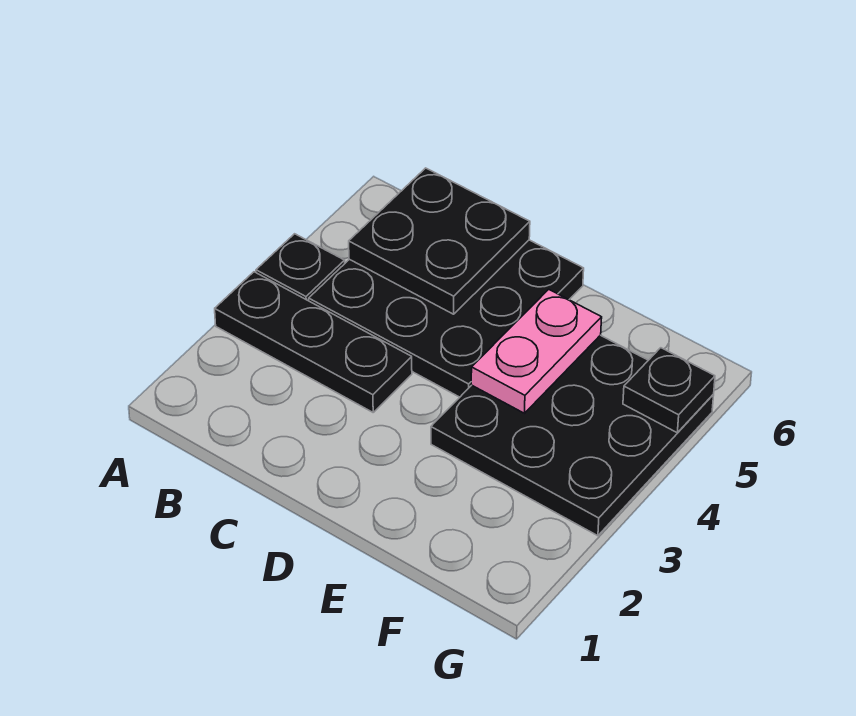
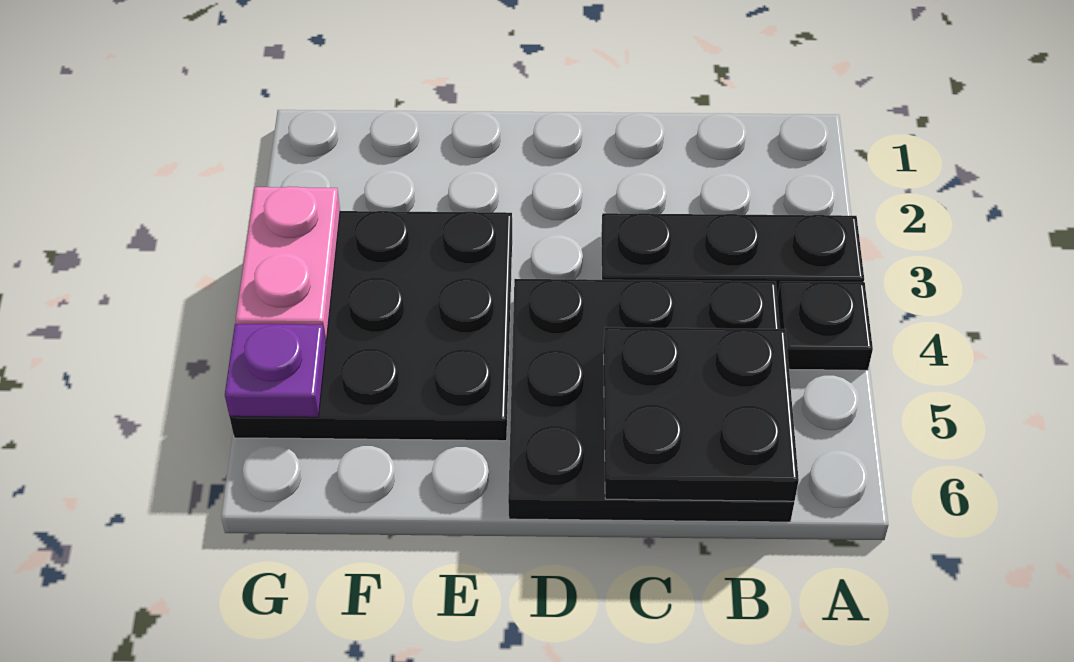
pink 1x2 plate [471,289,602,413] -> pink 1x2 plate moved to [235,186,340,343]
black 1x1 plate [623,348,715,432] -> purple 1x1 plate [225,324,326,417]

